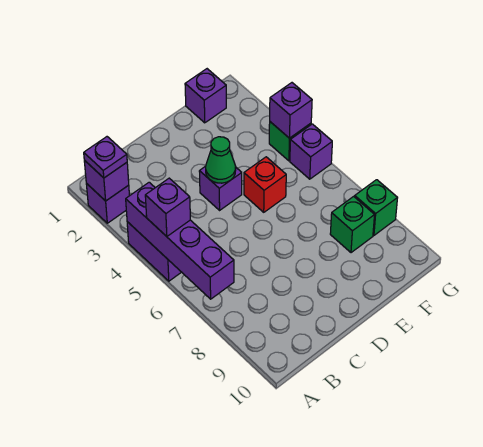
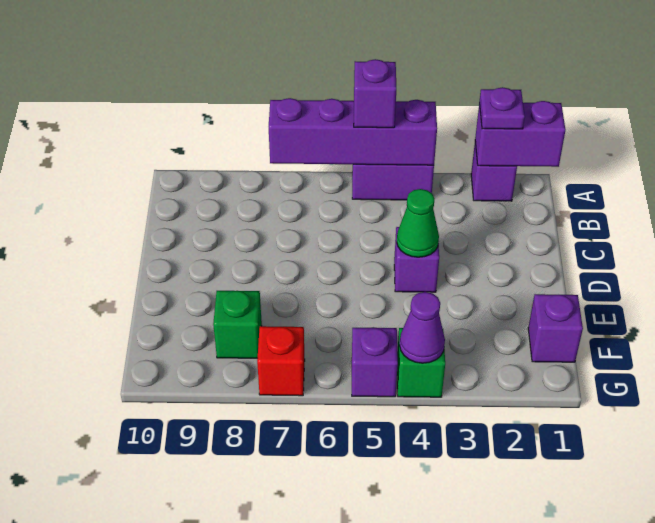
purple 1x1 brick [84,160,129,201] -> purple 1x2 brick [475,101,566,167]
red 1x1 brick [244,157,286,212] -> red 1x1 brick moved to [257,326,305,396]
purple 1x1 brick [270,83,312,138] -> purple 1x1 cone [400,292,445,363]
green 1x1 brick [355,180,397,235] -> none

